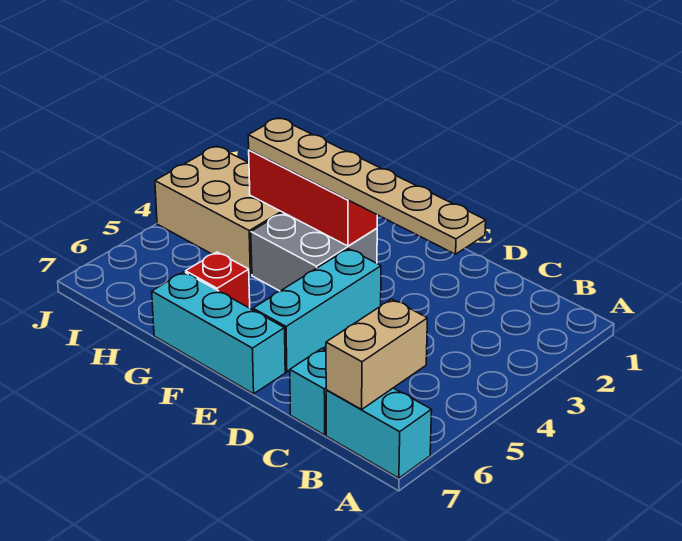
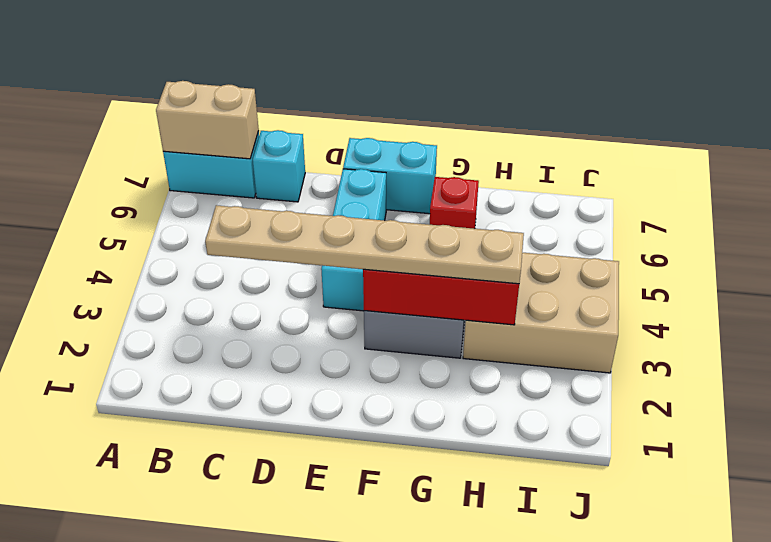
tan 1x2 brick [326,299,427,409] -> tan 1x2 brick turned to [156,81,259,159]
cyan 1x3 brick [152,272,285,394] -> cyan 1x2 brick [343,138,437,214]

